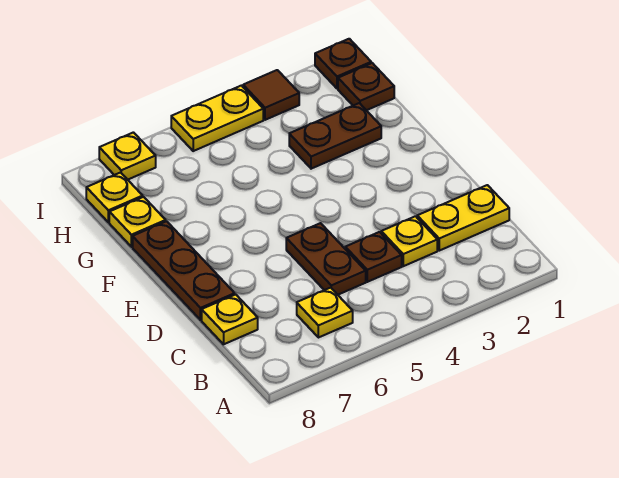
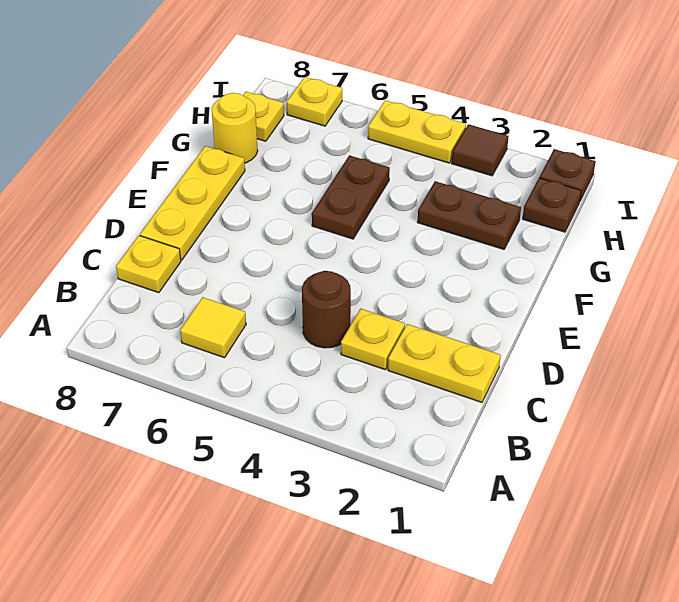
yellow 1x1 plate [297,288,353,338] -> yellow 1x1 tile [180,297,246,358]
brown 1x1 plate [345,232,402,282] -> brown 1x1 round brick [302,271,351,348]
brown 1x2 plate [286,223,366,295] -> brown 1x2 plate moved to [312,155,390,239]
brown 1x3 plate [133,221,235,320] -> yellow 1x3 plate [140,146,245,260]
yellow 1x1 plate [109,197,166,247] -> yellow 1x1 round brick [212,93,258,163]

